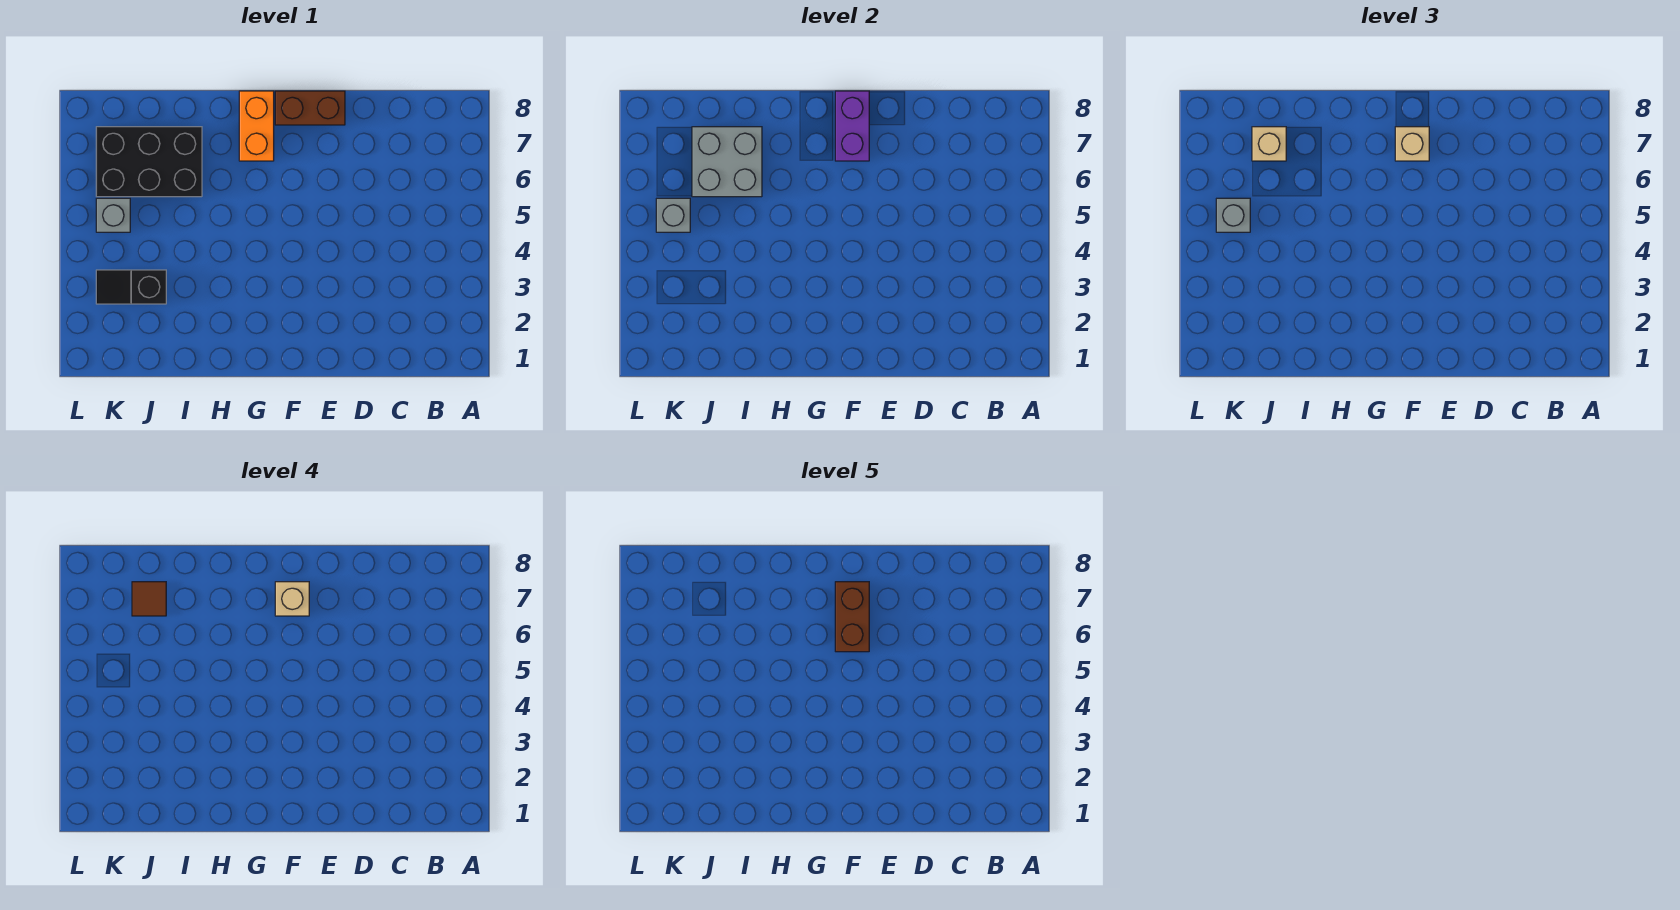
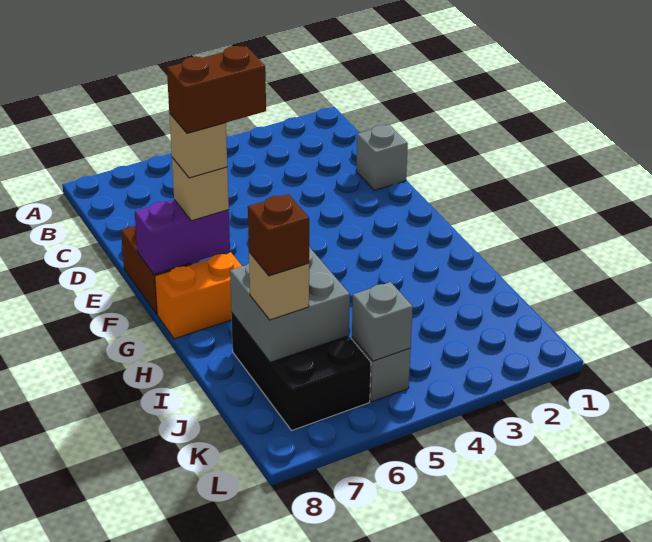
black 1x2 slope [96,270,166,304] -> none
brown 1x1 tile [132,582,166,616] -> brown 1x1 brick [248,194,309,276]
grey 1x1 brick [1216,198,1250,232] -> grey 1x1 brick moved to [356,125,408,190]

